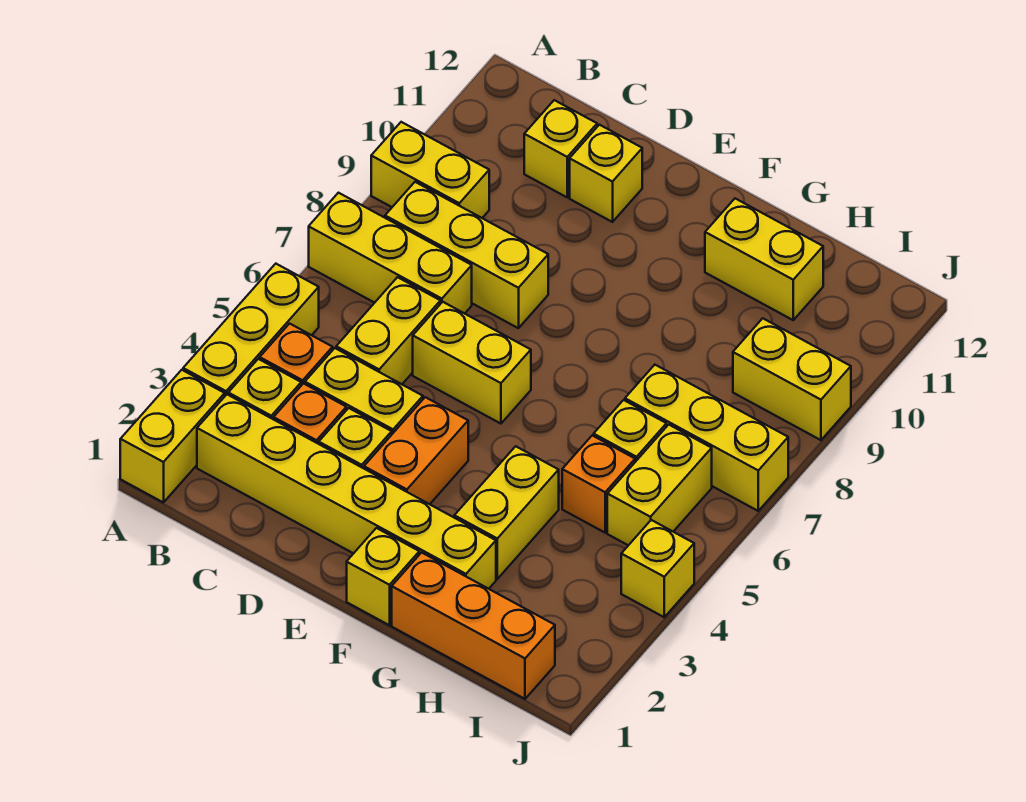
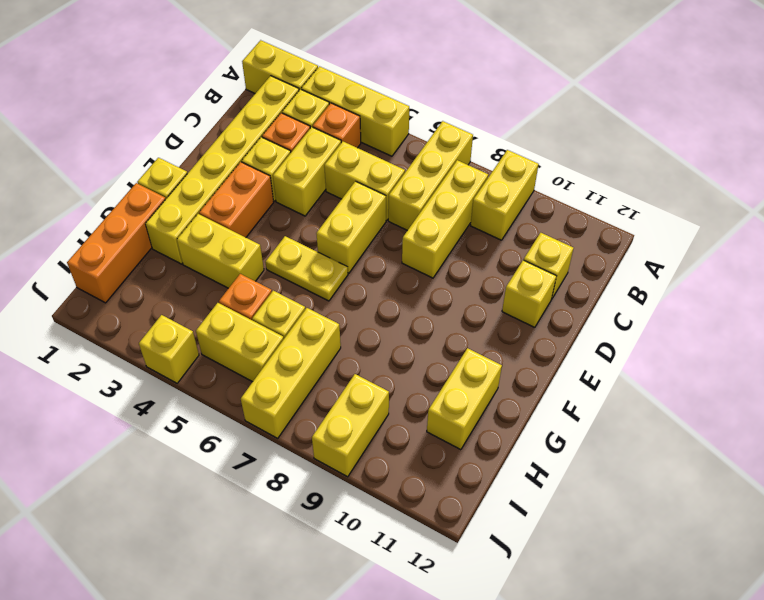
orange 1x2 brick [364,397,468,504] -> orange 1x2 brick turned to [199,162,274,237]
none -> yellow 1x2 plate [265,236,348,301]

